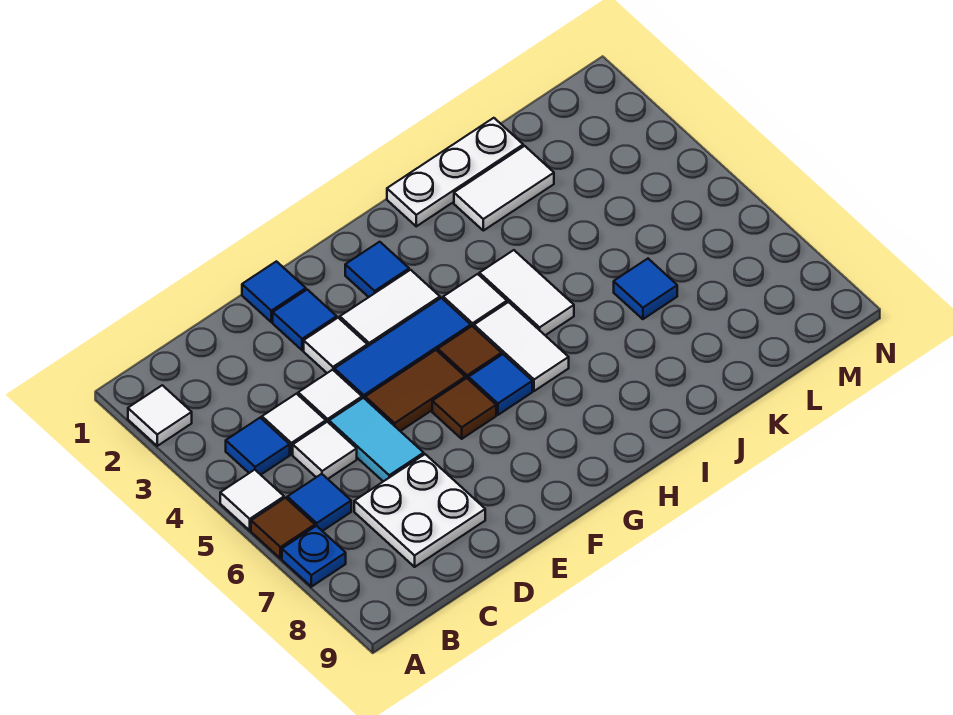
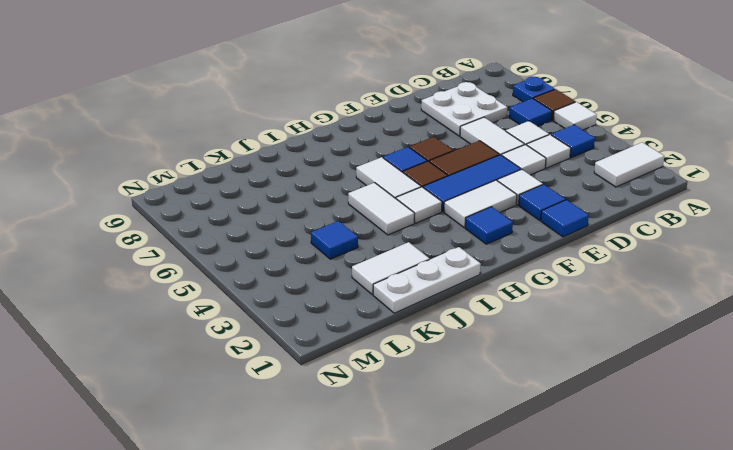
white 1x1 tile [128,385,192,446] -> white 1x2 tile [594,142,664,187]
cyan 1x2 tile [329,398,424,481] -> white 1x2 tile [460,117,524,155]
blue 1x1 tile [614,259,677,319] -> blue 1x1 tile moved to [311,221,358,259]

